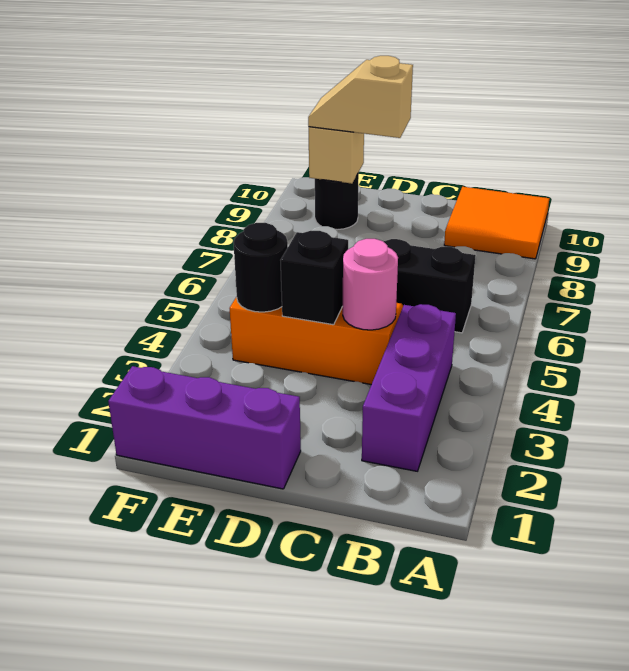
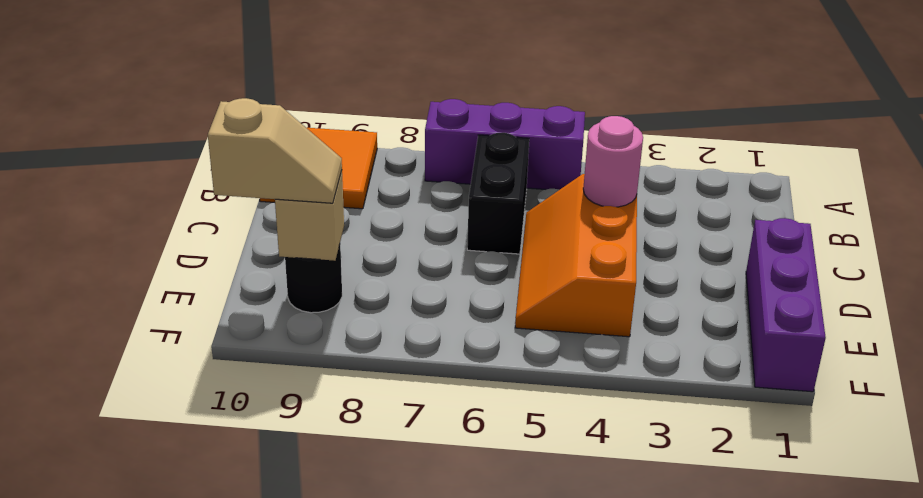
purple 1x3 brick [362,304,456,471] -> purple 1x3 brick moved to [425,99,585,190]
black 1x1 brick [281,231,348,325] -> none
tan 1x2 slope [308,56,413,138] -> tan 1x2 slope turned to [208,98,342,203]
black 1x1 round brick [233,223,288,312] -> none

